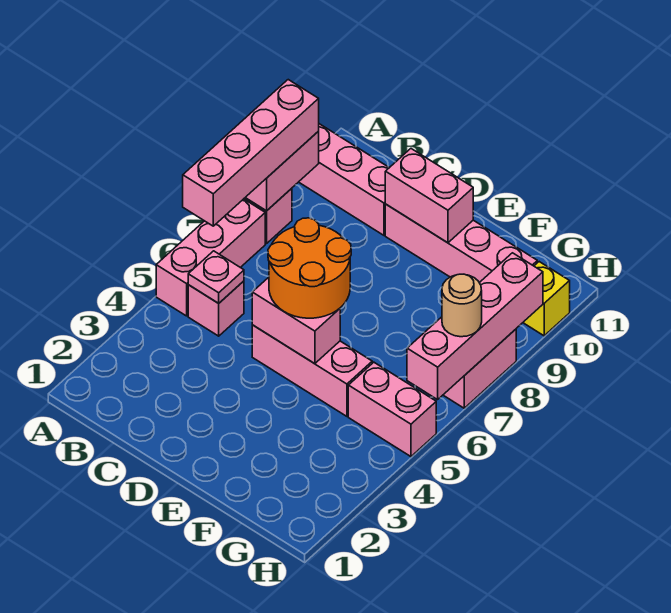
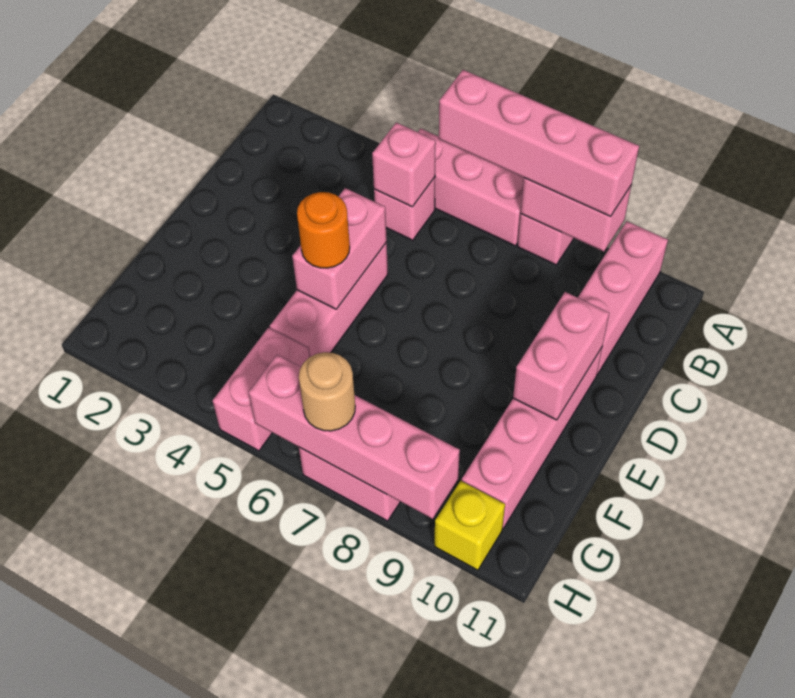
pink 1x1 plate [188,251,244,303] -> pink 1x1 brick [372,123,436,207]
orange 2x2 round brick [268,218,351,318] -> orange 1x1 round brick [297,192,350,268]

